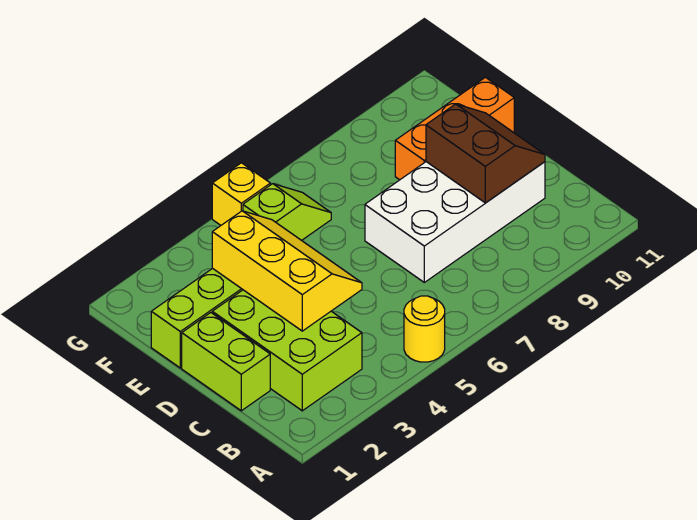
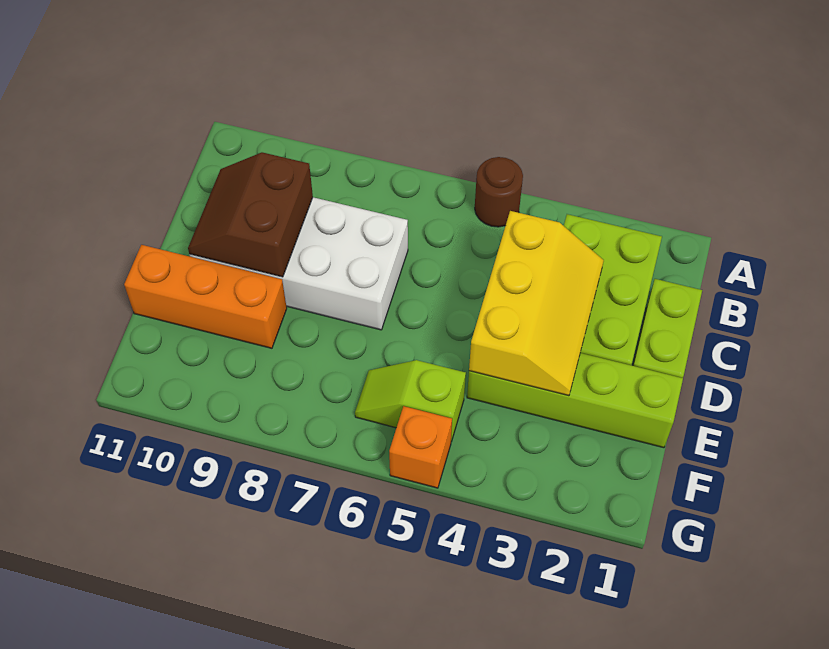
yellow 1x1 round brick [404,296,445,362] -> brown 1x1 round brick [475,157,523,227]
yellow 2x3 slope [212,211,362,331] -> yellow 2x3 slope turned to [469,211,604,396]
yellow 1x1 brick [212,163,270,225] -> orange 1x1 brick [389,406,452,488]

